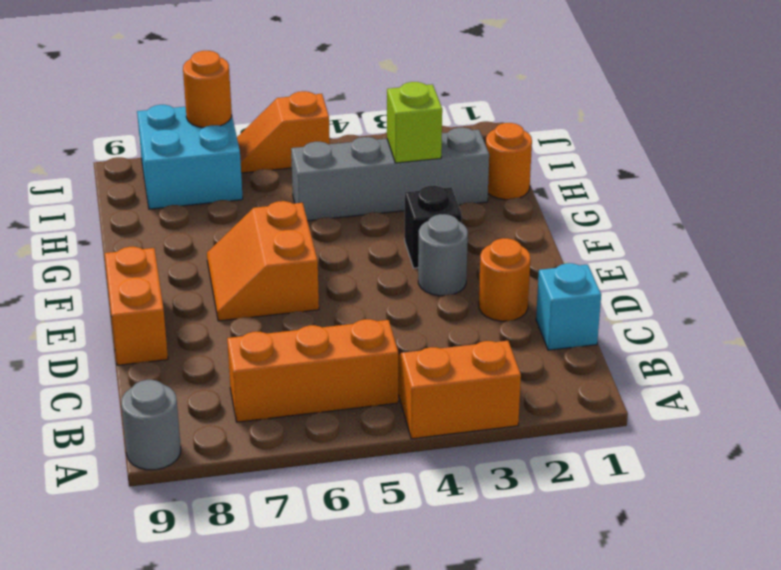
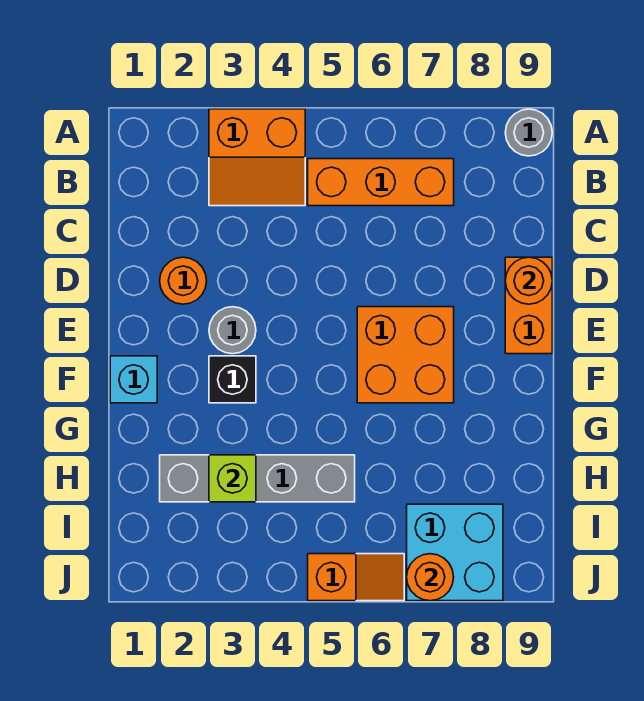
cyan 1x1 brick [536,263,601,350] -> cyan 1x1 brick moved to [110,356,157,403]
orange 2x2 slope [207,201,319,321] -> orange 2x2 brick [357,307,454,403]
orange 1x1 round brick [486,123,532,200] -> orange 1x1 round brick moved to [505,257,552,304]

